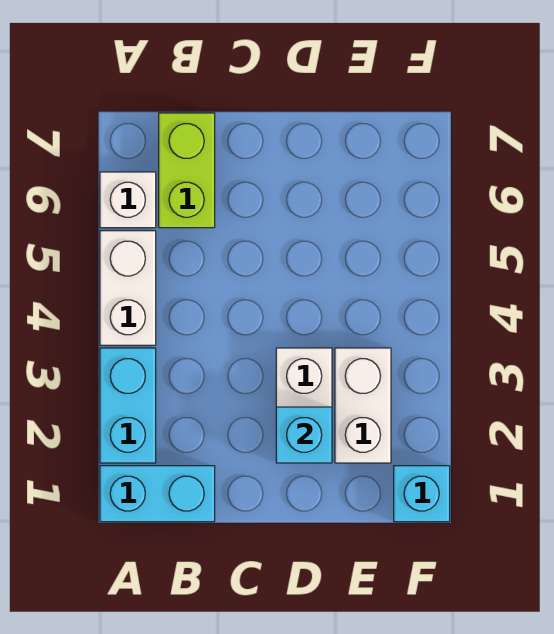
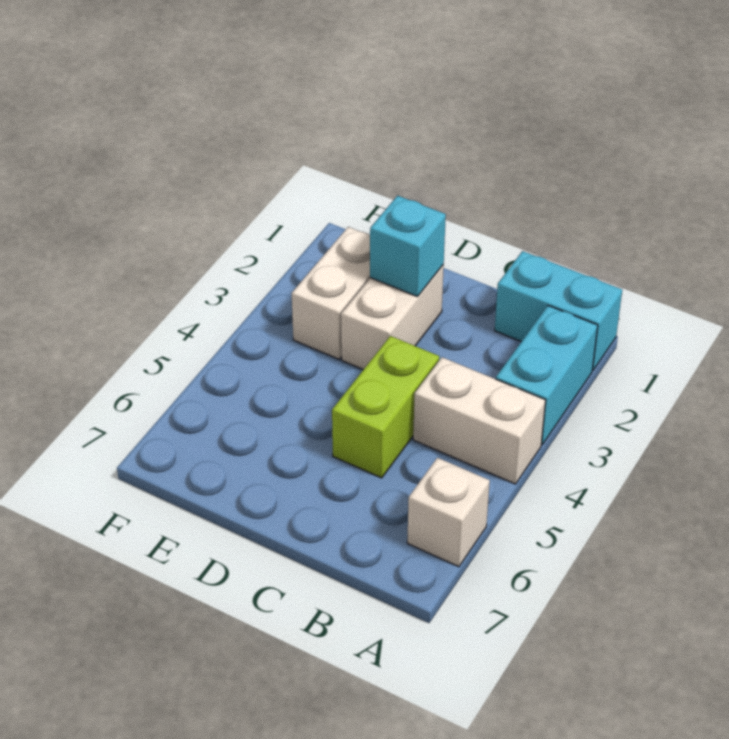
white 1x2 brick [100,231,156,345] -> white 1x2 brick turned to [413,357,546,484]
lime 1x2 brick [159,113,215,228] -> lime 1x2 brick moved to [332,336,439,478]
cyan 1x1 brick [394,466,450,522] -> none

